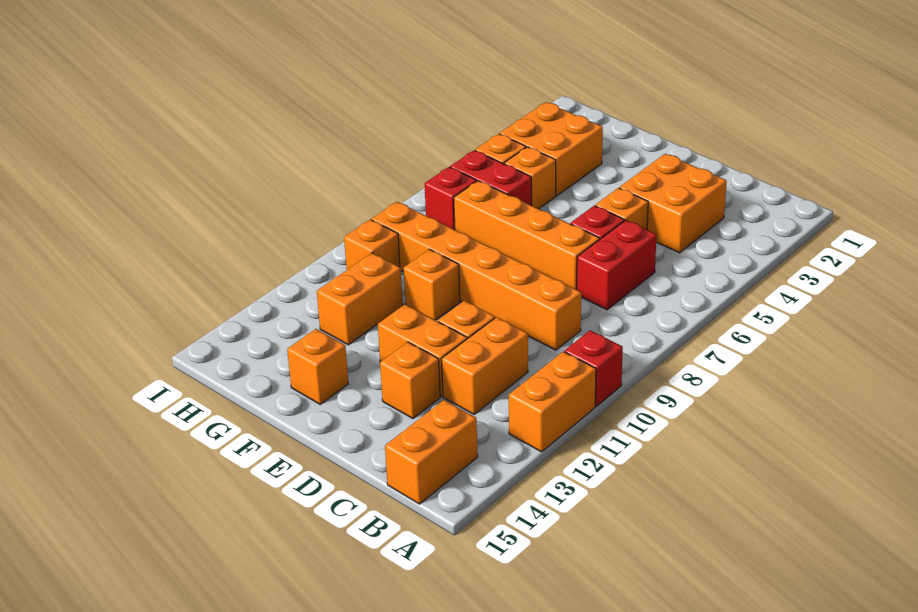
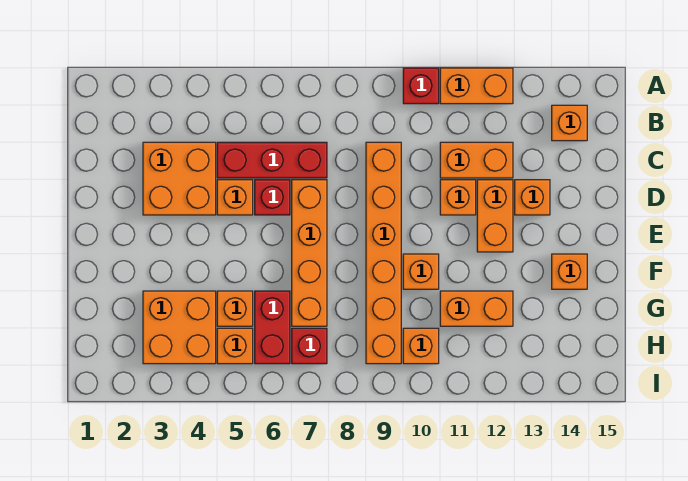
orange 1x2 brick [385,400,478,504] -> orange 1x1 brick [552,105,587,141]
red 1x2 brick [577,220,657,310] -> red 1x3 brick [217,142,327,178]

